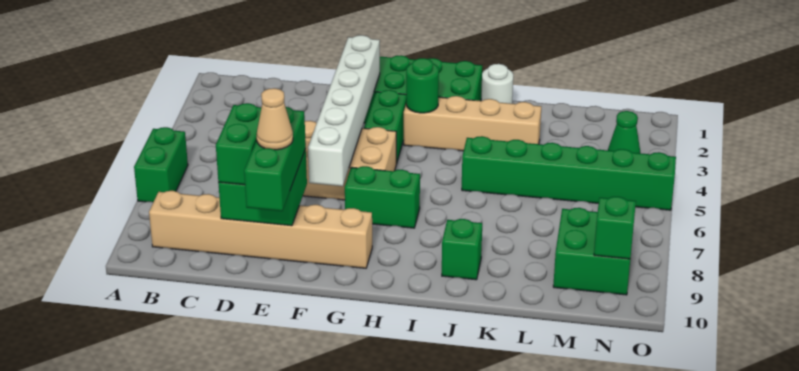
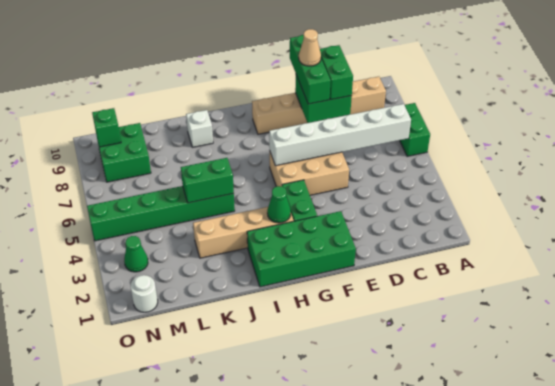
white 1x6 brick [308,35,380,186] -> white 1x6 brick turned to [269,104,411,166]
green 1x2 brick [345,166,420,228] -> green 1x2 brick moved to [181,158,234,203]
green 1x1 round brick [406,58,439,113] -> green 1x1 cone [267,186,291,223]
white 1x1 round brick [481,64,513,104] -> white 1x1 round brick moved to [131,275,158,312]
green 1x1 brick [442,219,482,280] -> white 1x1 brick [186,110,213,147]

